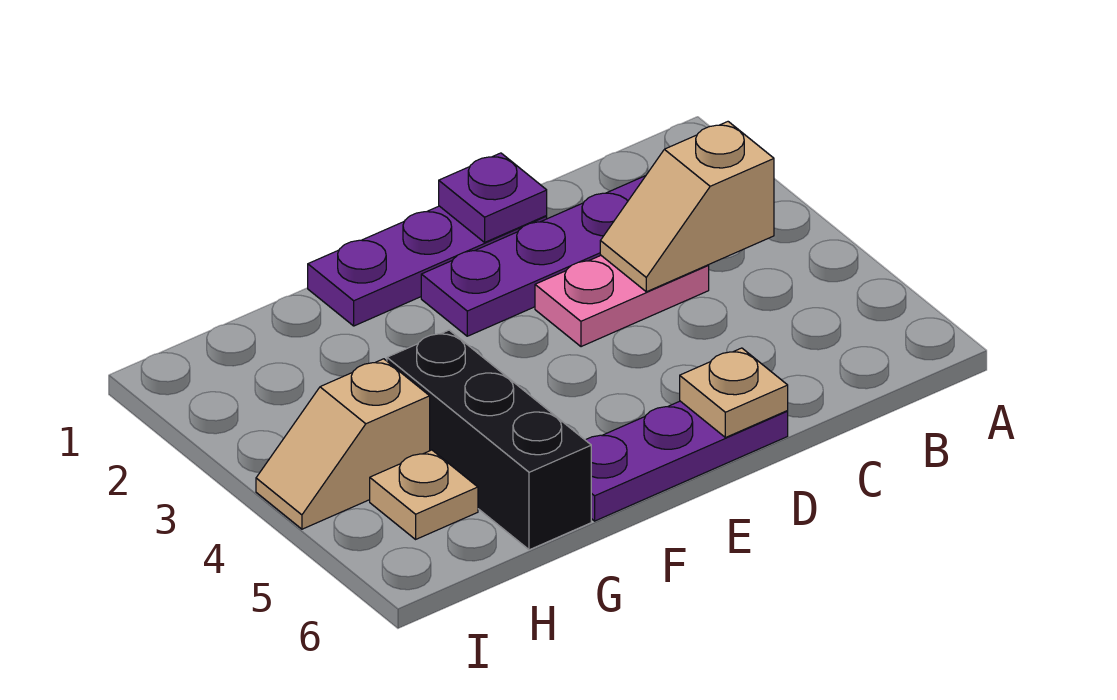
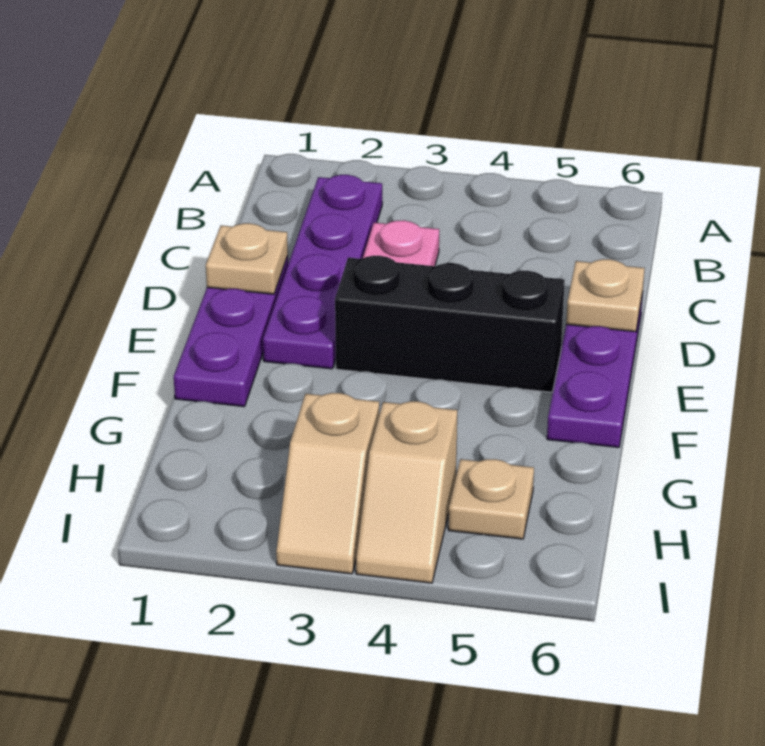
tan 1x2 slope [600,122,774,292] -> tan 1x2 slope moved to [276,393,379,574]
purple 1x1 plate [439,153,547,242] -> tan 1x1 plate [206,223,288,294]
black 1x3 brick [387,330,591,550] -> black 1x3 brick moved to [335,256,565,392]

